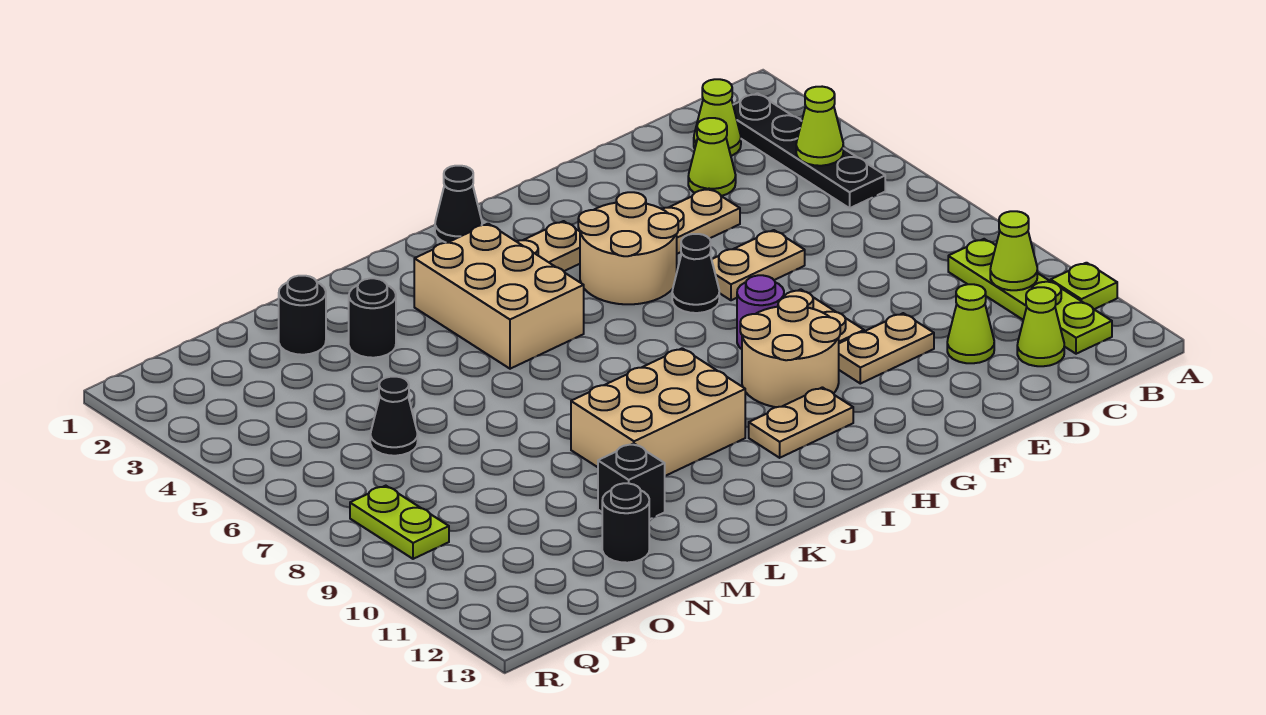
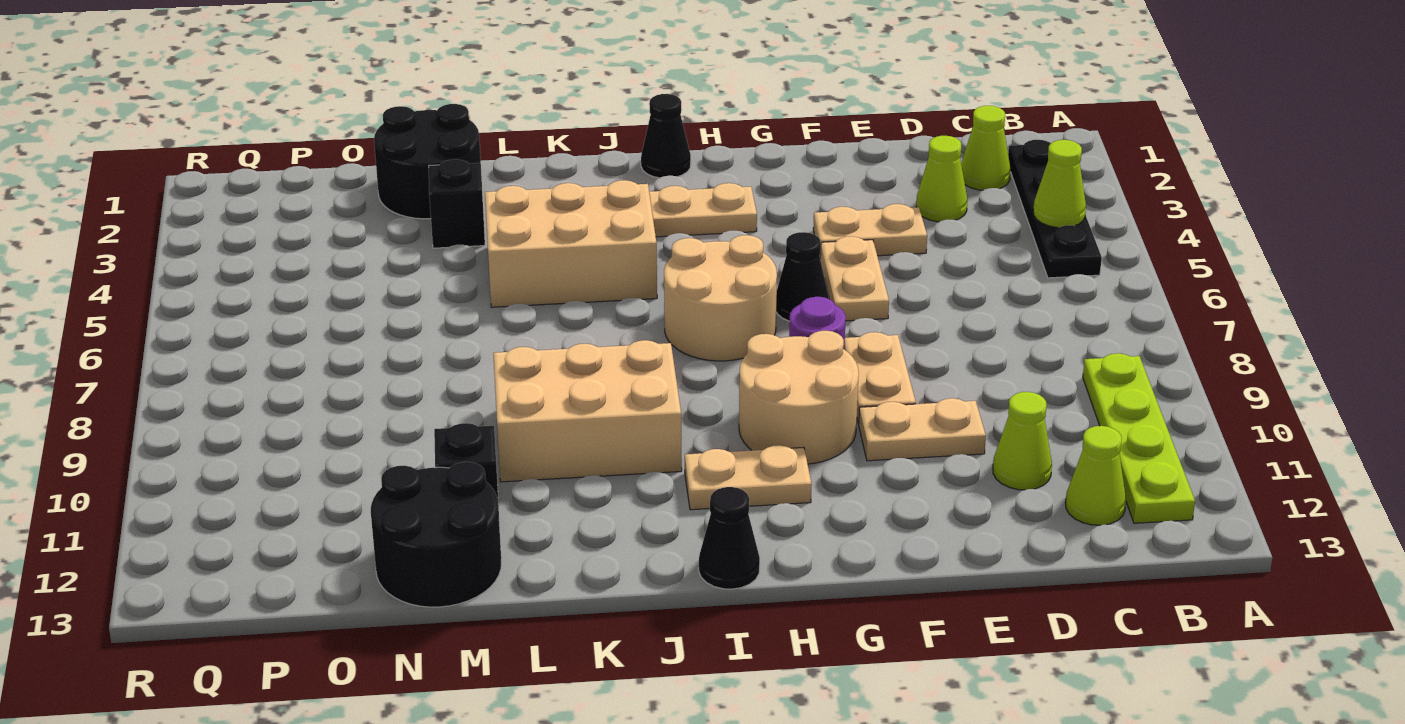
lime 1x1 plate [1051,263,1117,309] -> none
lime 1x1 cone [990,211,1037,290] -> none
tan 1x2 plate [712,230,805,300] -> tan 1x2 plate turned to [820,236,889,321]
tan 2x2 round brick [578,192,678,304] -> tan 2x2 round brick moved to [664,235,777,361]
tan 2x3 brick [414,224,584,369] -> tan 2x3 brick turned to [485,180,657,307]
black 1x1 round brick [349,278,396,358] -> black 1x1 brick [429,159,485,248]
black 1x1 round brick [279,276,326,355] -> black 2x2 round brick [374,104,482,219]
black 1x1 round brick [602,483,649,563] -> black 2x2 round brick [371,462,501,607]
black 1x1 cone [370,377,418,456] -> black 1x1 cone moved to [699,487,760,589]
lime 1x2 plate [350,486,449,559] -> none

